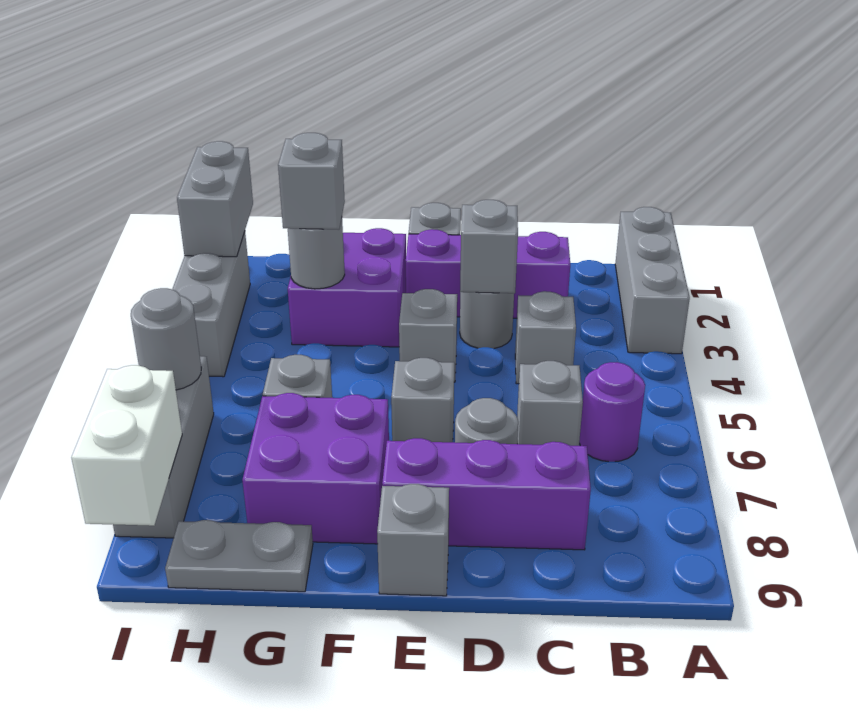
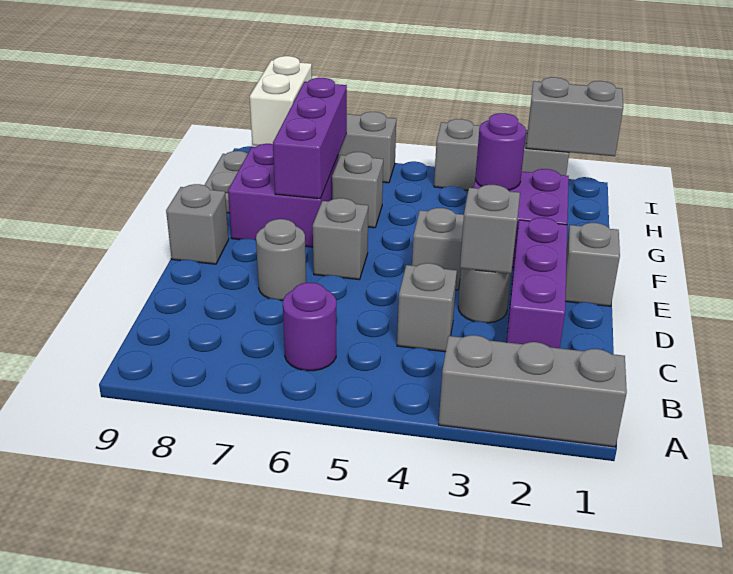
grey 1x1 brick [517,361,583,446] -> none
purple 1x3 brick [382,438,591,550] -> purple 1x3 brick moved to [273,78,347,199]
grey 1x1 round brick [288,218,345,289] -> purple 1x1 round brick [475,113,526,190]
grey 1x1 brick [278,133,345,230] -> none
grey 1x1 round brick [131,288,201,390] -> none
white 1x2 brick [71,365,182,526] -> white 1x2 brick turned to [250,56,312,146]

